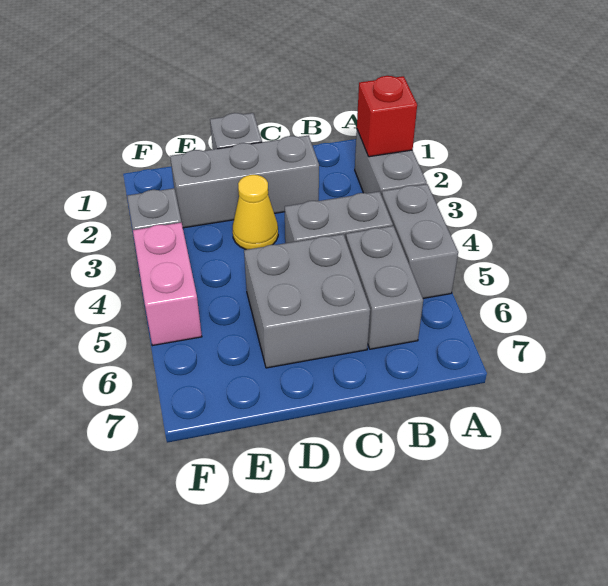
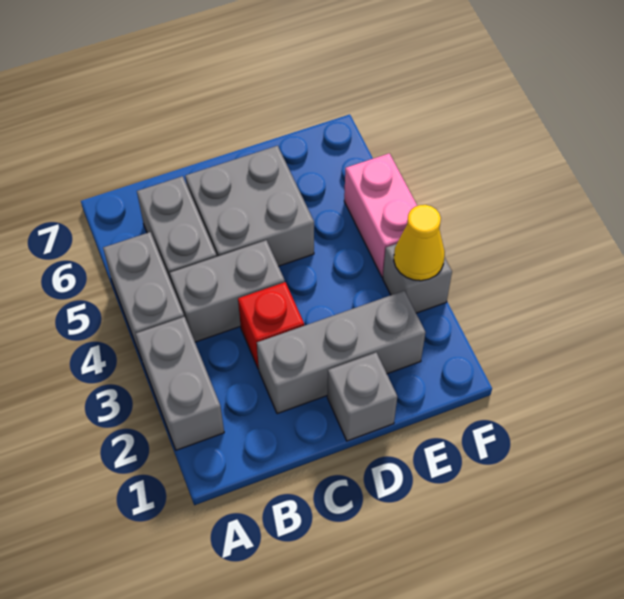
red 1x1 brick [357,76,417,157] -> red 1x1 brick moved to [238,282,304,369]
yellow 1x1 cone [233,175,278,250] -> yellow 1x1 cone moved to [394,205,445,281]

